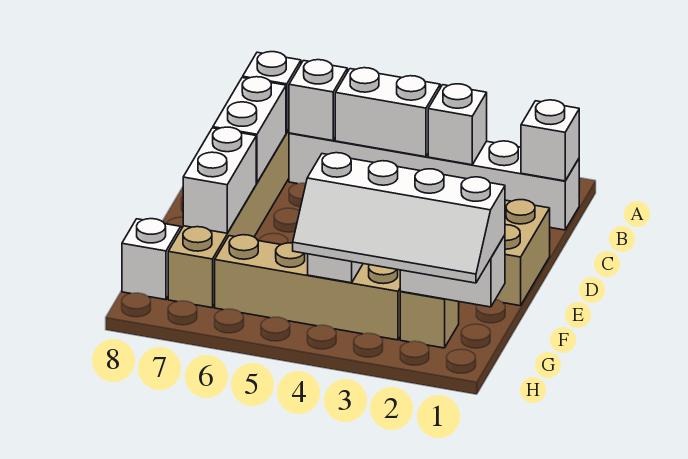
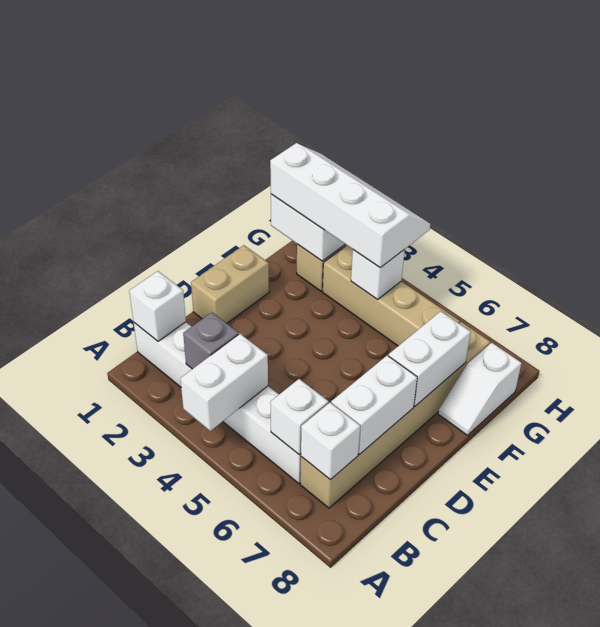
white 1x1 brick [428,84,487,165] -> grey 1x1 brick [183,312,239,369]
white 1x2 brick [335,68,440,157] -> white 1x2 brick turned to [180,334,268,431]

